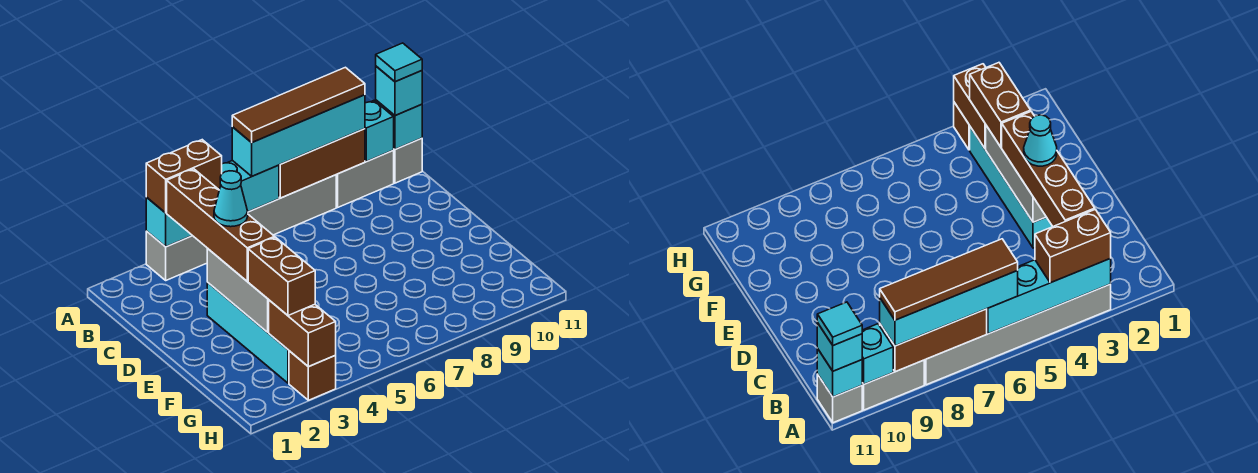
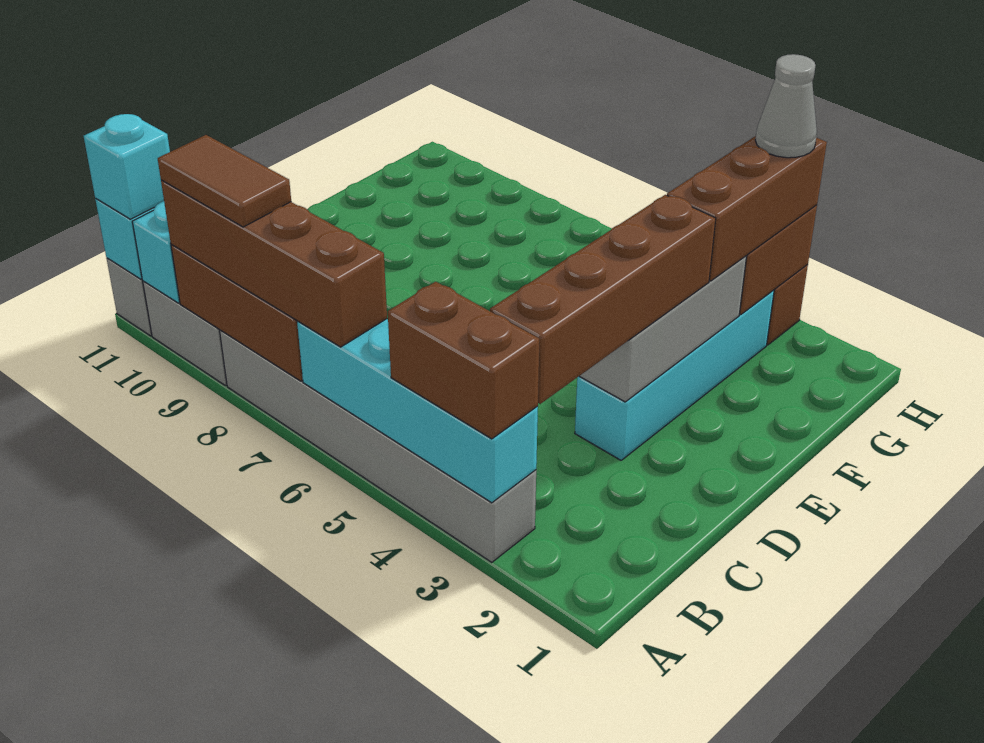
cyan 1x4 brick [232,95,365,176] -> brown 1x4 brick [161,180,387,347]
brown 1x4 tile [232,67,365,143] -> brown 1x2 tile [158,135,291,227]
cyan 1x1 tile [376,43,422,82] -> none
cyan 1x1 cone [214,171,248,227] -> none
brown 1x2 brick [248,237,315,315] -> brown 1x3 brick [667,136,827,281]
none -> grey 1x1 cone [755,54,817,158]

